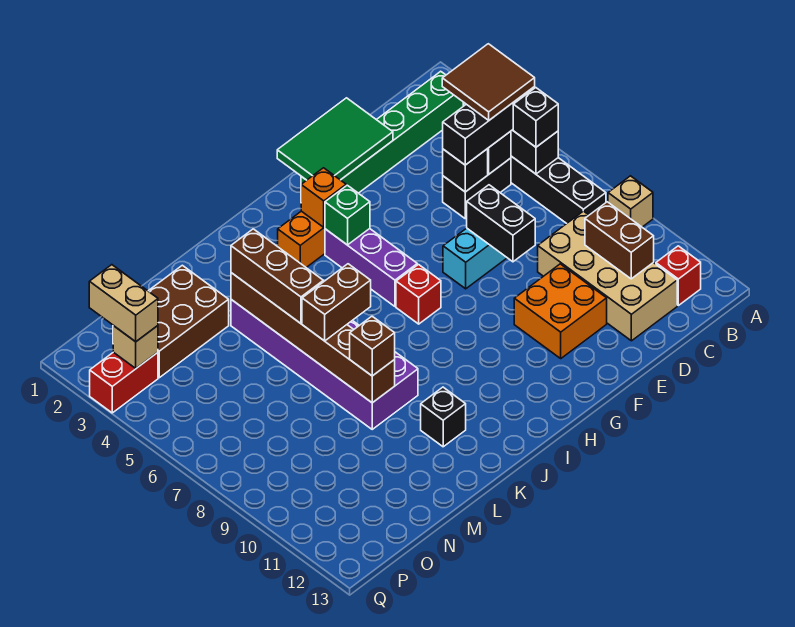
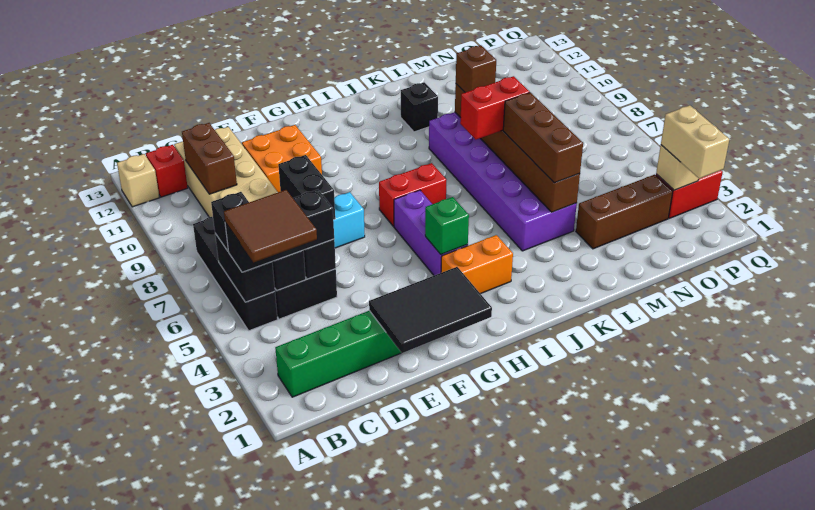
tan 1x1 brick [608,176,653,227] -> tan 1x1 brick moved to [117,154,159,207]
green 2x3 tile [277,98,393,180] -> black 2x3 tile [369,267,492,353]
orange 1x1 brick [301,168,346,227] -> none
red 1x1 brick [396,265,441,324] -> red 1x2 brick [379,163,446,227]
brown 1x2 brick [302,264,371,341] -> red 1x2 brick [460,76,530,139]
brown 2x3 brick [149,265,229,378] -> brown 1x3 brick [576,175,673,249]

